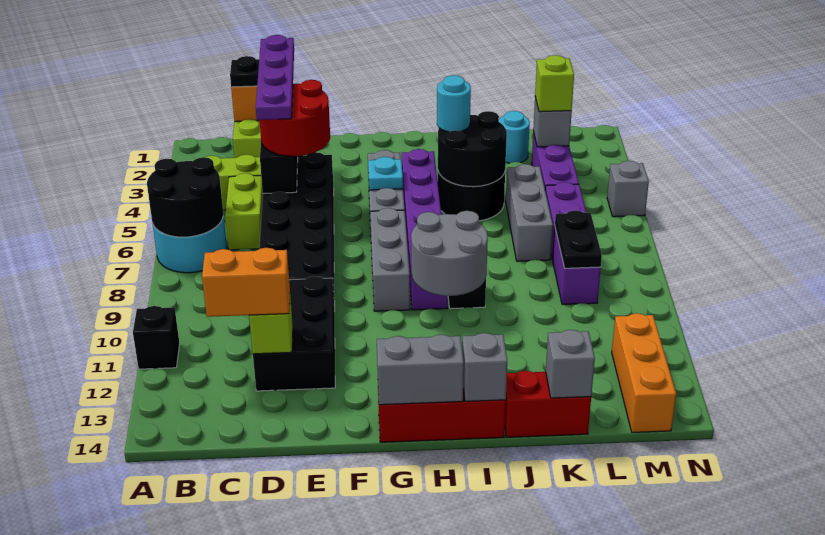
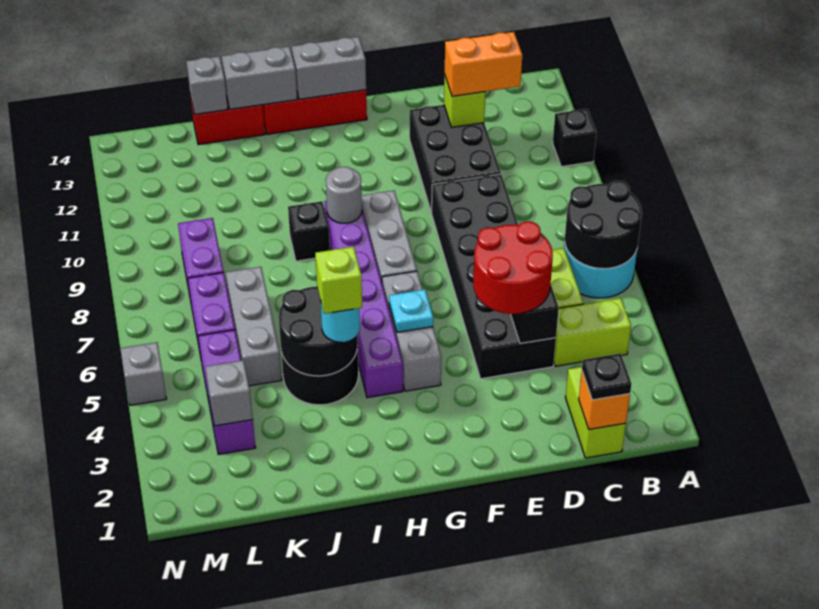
purple 1x4 plate [256,35,294,120] -> none
grey 2x2 round brick [411,211,488,296] -> grey 1x1 round brick [326,167,362,223]
grey 1x1 brick [462,333,507,401] -> grey 1x2 brick [222,46,297,109]
cyan 1x1 round brick [499,111,530,163] -> none
lime 1x1 brick [535,55,574,112] -> lime 1x1 brick moved to [315,247,362,314]
black 1x2 plate [555,210,602,268] -> none
orange 1x3 brick [612,313,676,432] -> none

